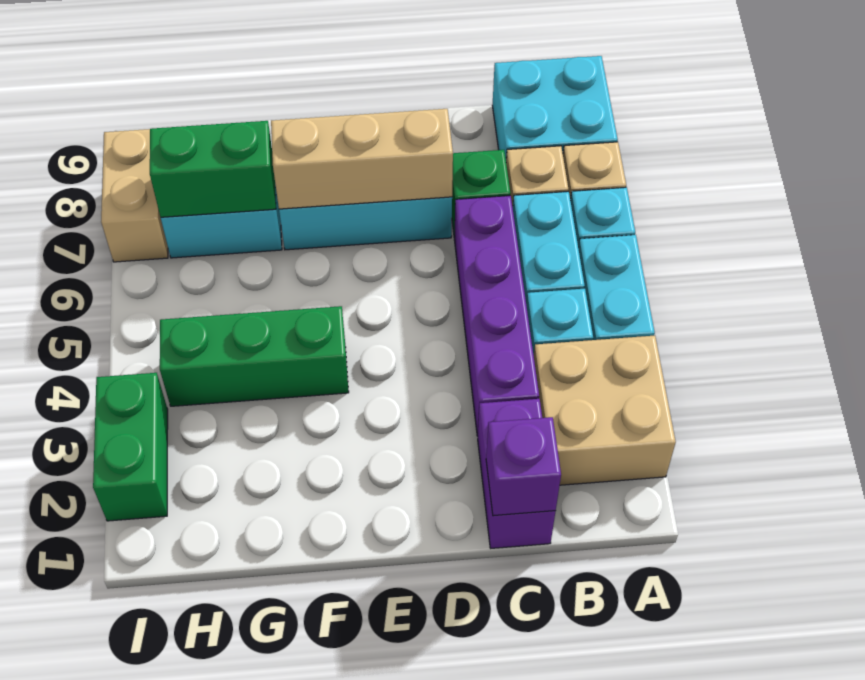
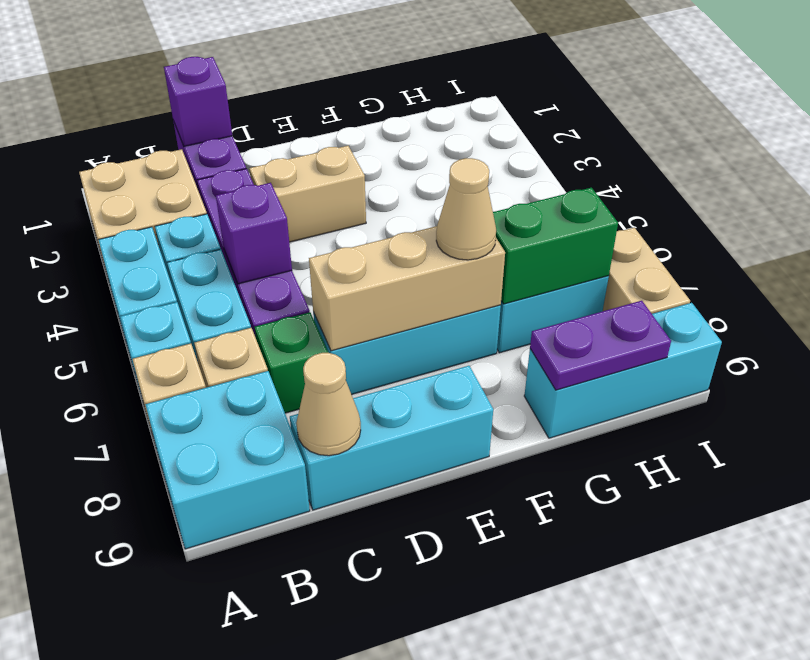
none -> purple 1x1 brick [216,183,292,284]
none -> cyan 1x3 brick [290,366,493,510]
none -> tan 1x1 cone [296,353,361,456]
none -> tan 1x2 brick [249,146,366,242]
green 1x3 brick [160,306,349,406] -> none
none -> tan 1x1 cone [436,158,496,260]
none -> cyan 1x3 brick [524,303,722,438]
none -> purple 1x2 plate [530,301,671,390]
green 1x2 brick [93,373,168,521] -> none

